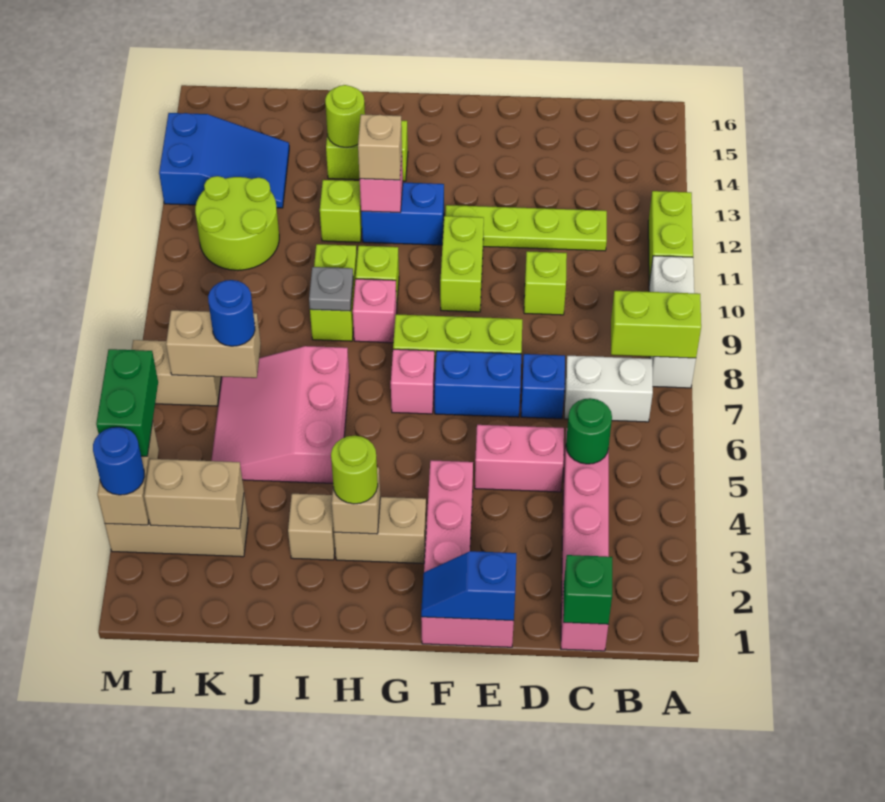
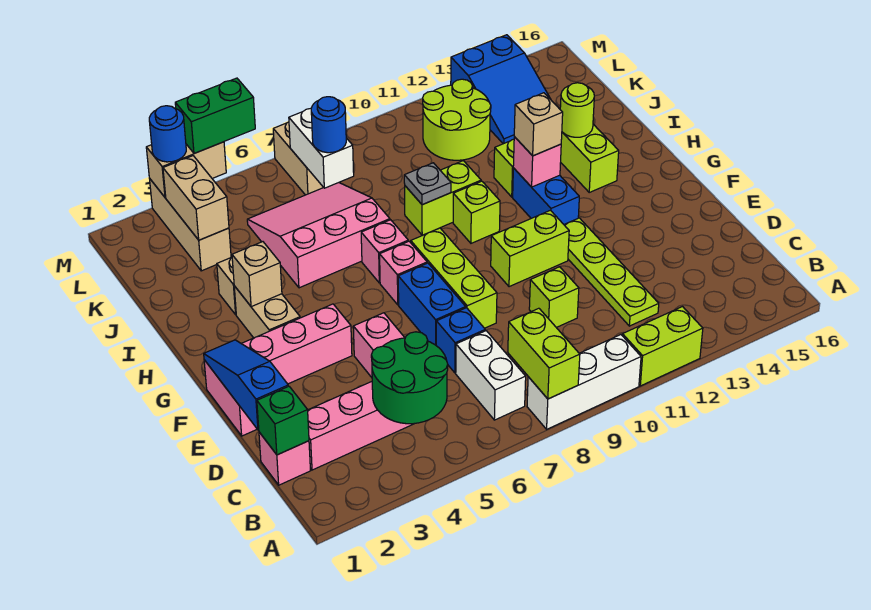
green 1x1 round brick [566,398,612,464] -> green 2x2 round brick [371,332,448,424]
blue 1x2 slope [421,551,516,621] -> blue 1x3 slope [204,340,288,430]
lime 1x1 round brick [331,436,378,504] -> none
pink 1x1 brick [353,279,397,343] -> pink 1x1 brick moved to [361,220,408,283]
tan 1x2 brick [166,310,261,378] -> white 1x2 brick [289,108,354,188]

